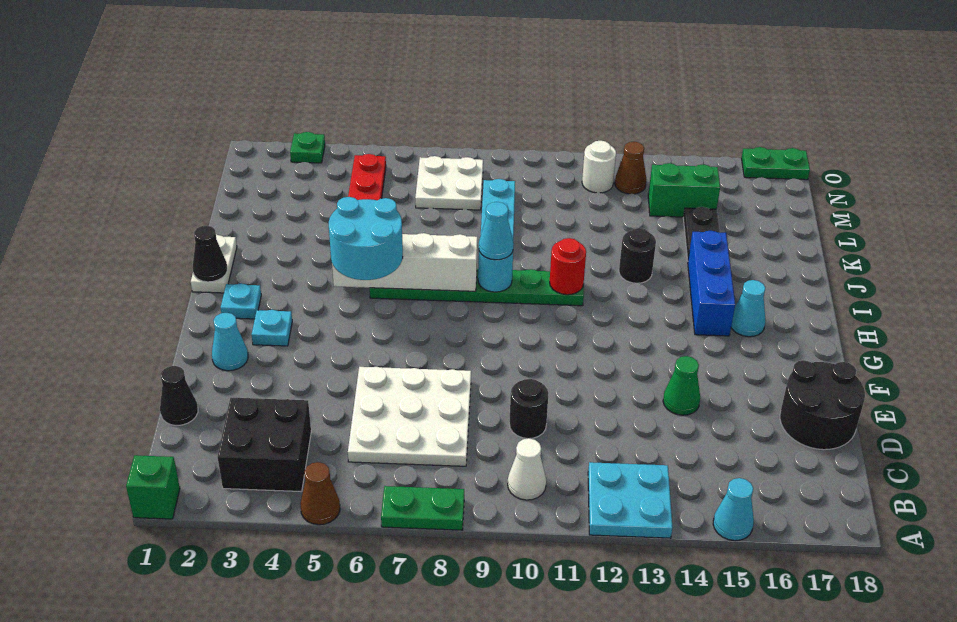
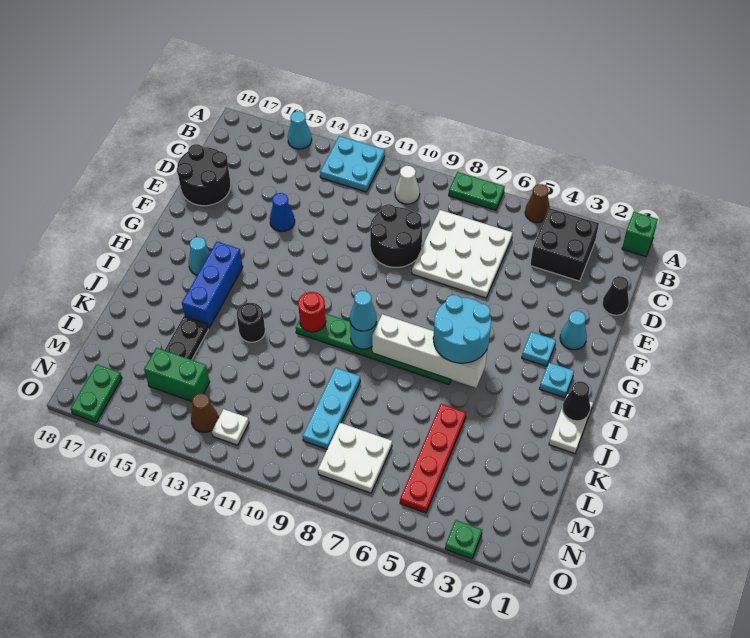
black 1x1 round brick [509,379,548,439] -> black 2x2 round brick [370,204,422,267]
green 1x1 cone [663,356,700,415] -> blue 1x1 cone [270,193,295,232]
white 1x1 round brick [582,141,616,193] -> white 1x1 plate [212,409,249,445]
green 1x2 plate [742,147,810,180] -> green 1x2 plate turned to [71,364,122,422]

